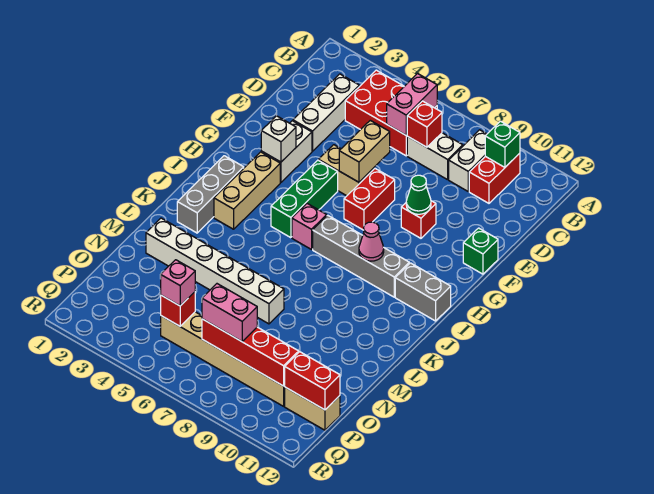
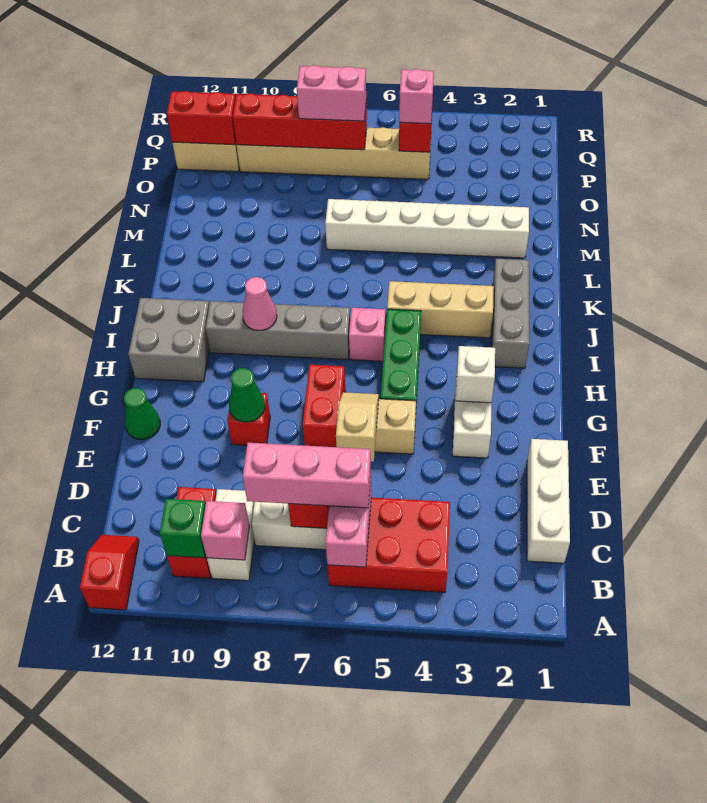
none -> red 1x2 slope [80,535,139,610]
none -> pink 1x1 brick [201,501,249,560]
white 1x3 brick [293,74,359,151] -> white 1x3 brick moved to [527,439,570,563]
none -> pink 1x3 brick [243,443,371,508]
tan 1x2 brick [339,120,390,182] -> tan 1x2 slope [336,392,379,462]
green 1x1 brick [463,228,498,274] -> green 1x1 cone [124,388,160,440]
tan 1x3 brick [214,152,280,229] -> tan 1x3 brick turned to [387,281,494,338]
grey 1x2 brick [395,263,451,321] -> grey 2x2 brick [128,298,209,382]

